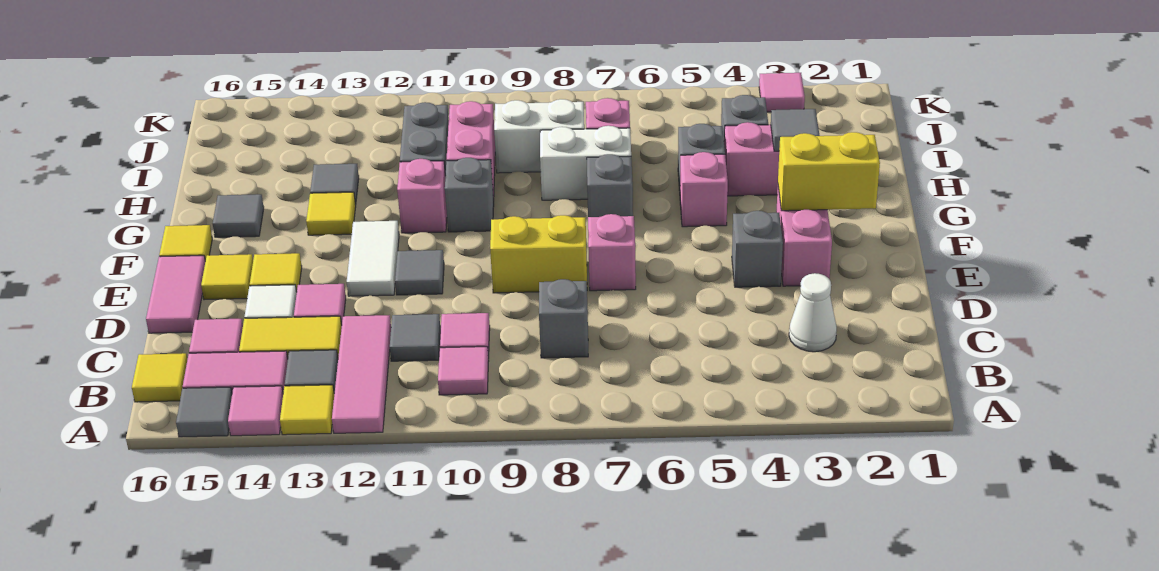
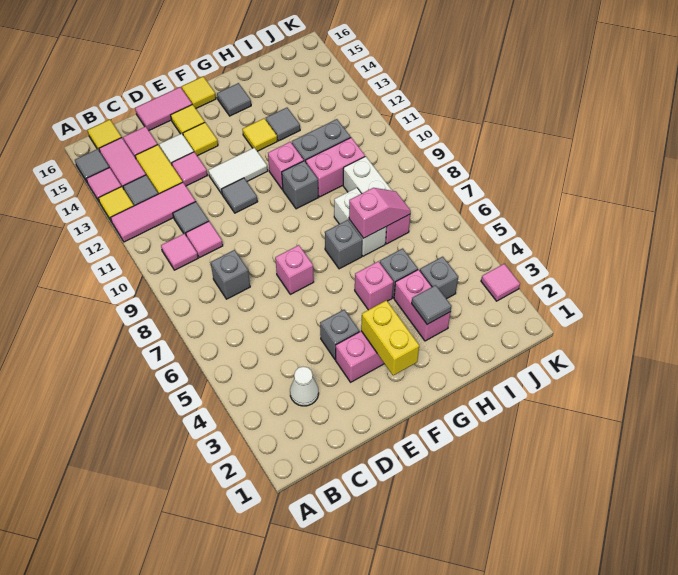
yellow 1x2 brick [490,215,587,293] -> none
none -> pink 1x2 slope [349,188,411,238]

